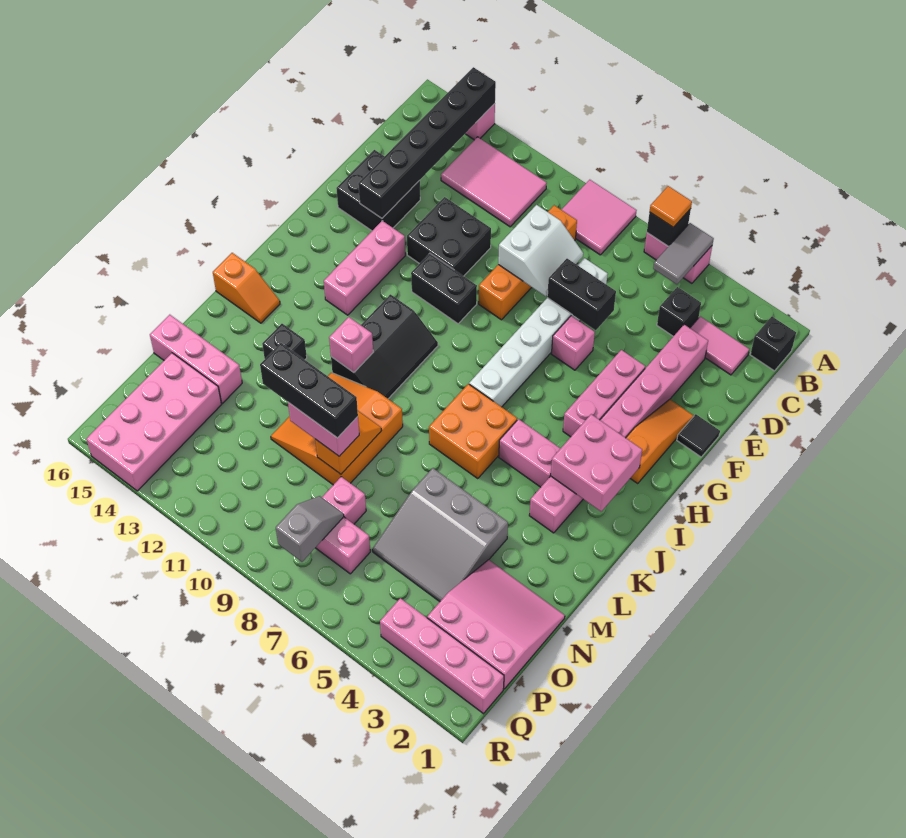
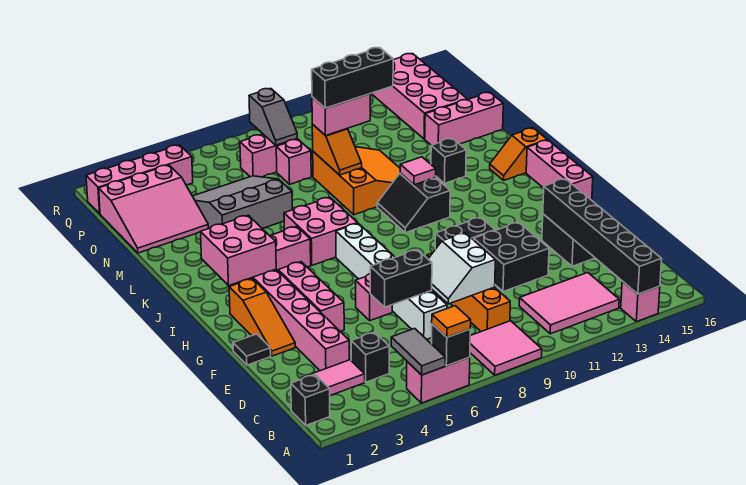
pink 1x3 brick [324,221,405,315] -> pink 1x3 brick moved to [526,140,593,200]
black 2x3 slope [331,294,438,399] -> black 2x2 slope [377,173,450,233]
orange 2x2 brick [429,384,517,478] -> pink 2x2 brick [284,197,358,265]
pink 1x1 brick [329,317,373,372] -> pink 1x1 tile [400,157,436,185]

